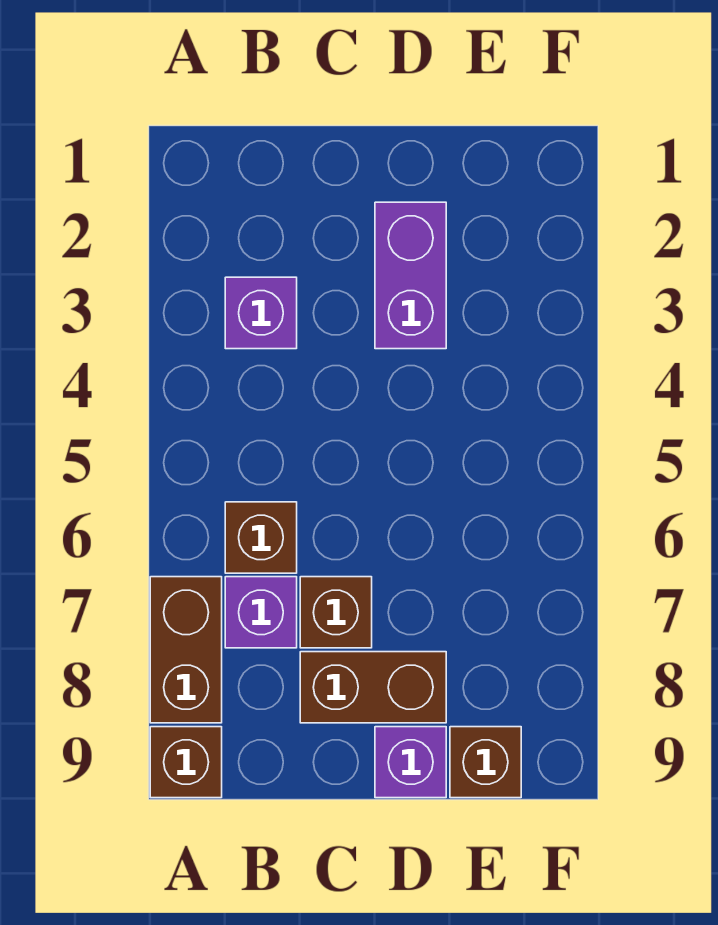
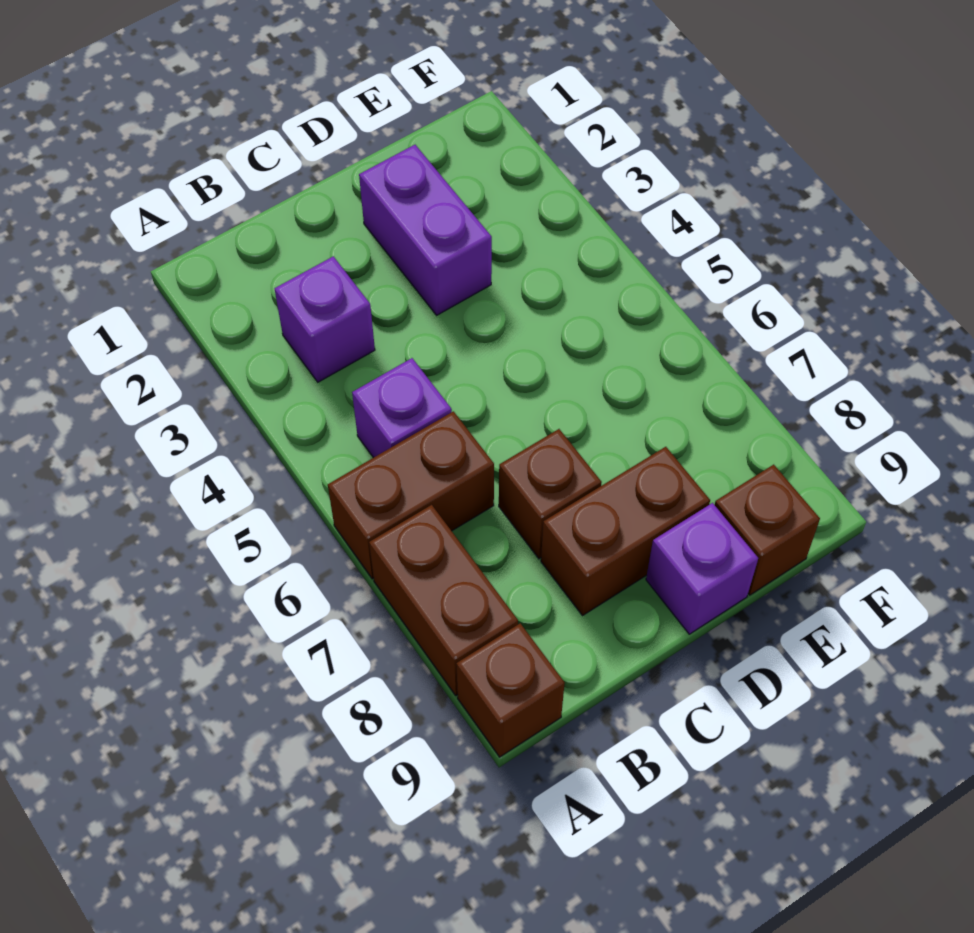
brown 1x1 brick [225,502,297,573] -> brown 1x2 brick [328,411,494,579]
purple 1x1 brick [225,577,297,648] -> purple 1x1 brick moved to [352,358,452,458]

